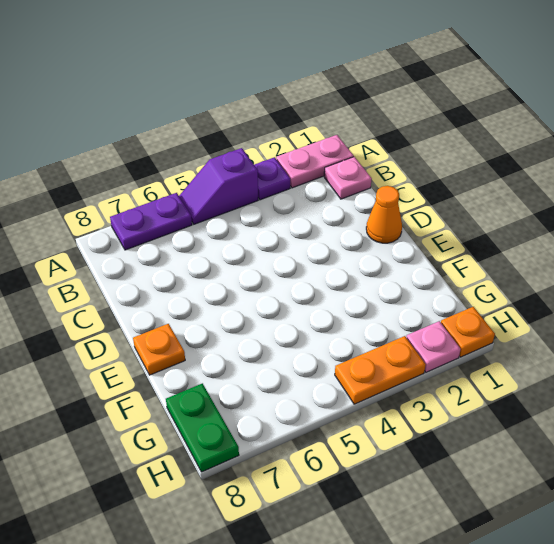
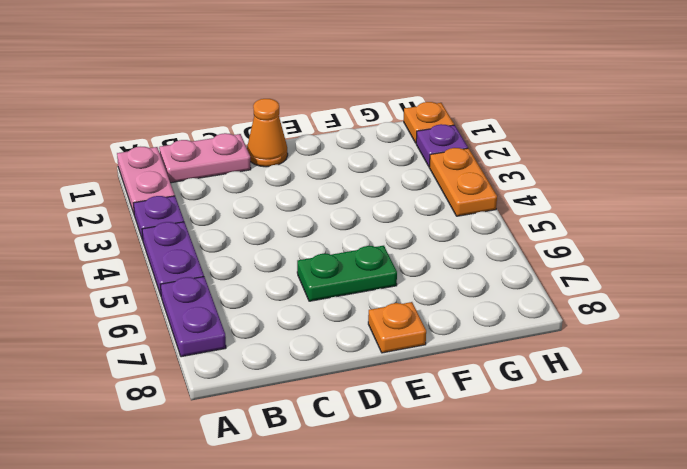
purple 1x2 slope [179,148,258,224] -> purple 1x2 plate [142,222,204,295]
pink 1x1 plate [324,157,372,199] -> pink 1x2 plate [159,133,251,183]
green 1x2 plate [166,383,239,472] -> green 1x2 plate moved to [297,246,397,301]
pink 1x1 plate [406,321,461,372] -> purple 1x1 plate [416,124,468,167]

